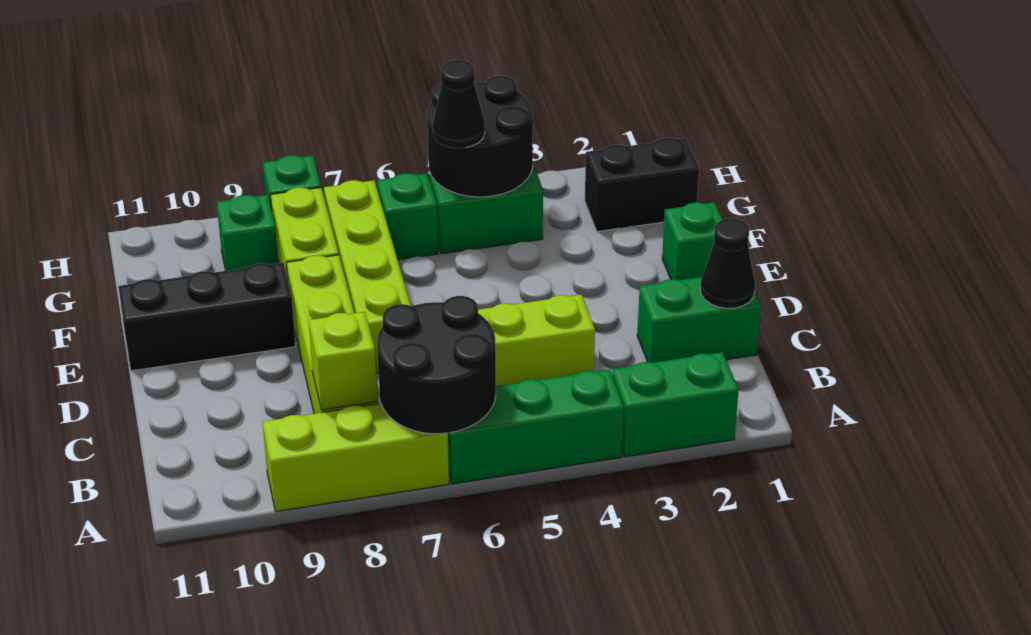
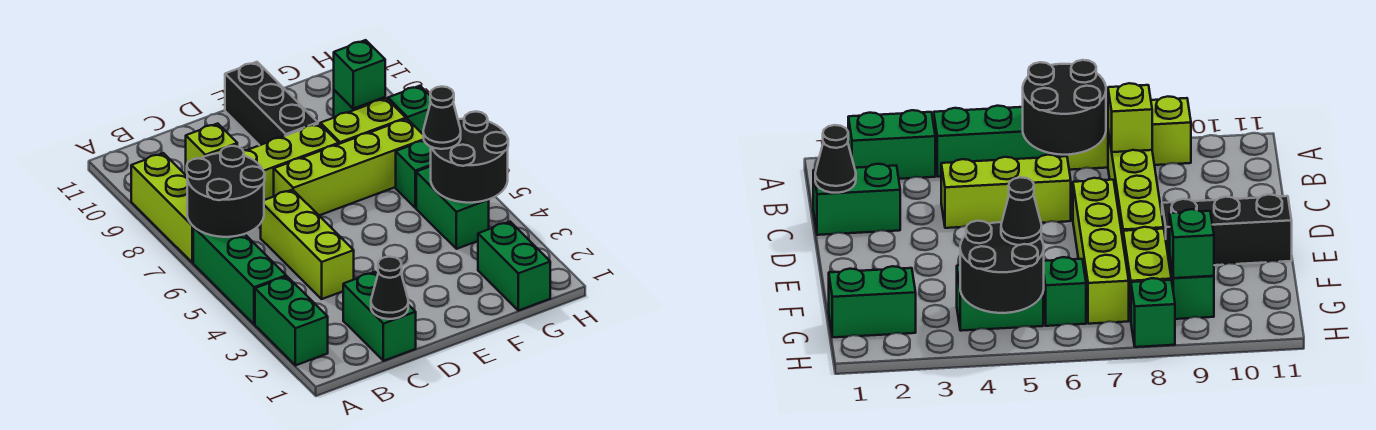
green 1x1 brick [662,202,722,280] -> green 1x1 brick moved to [334,40,385,109]
black 1x2 brick [585,138,699,232] -> green 1x2 brick [478,222,550,311]

